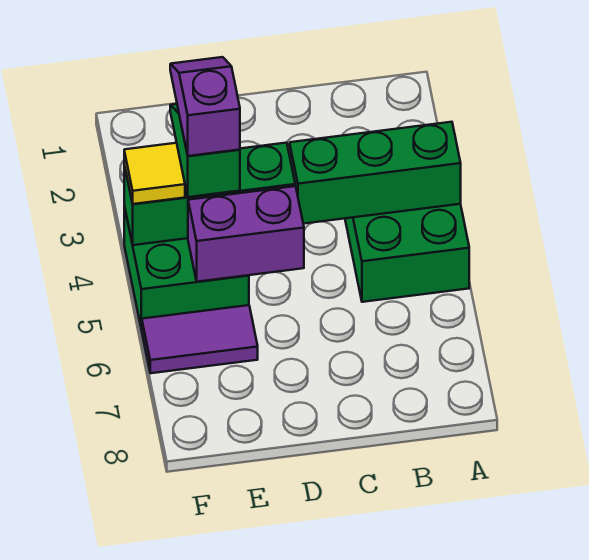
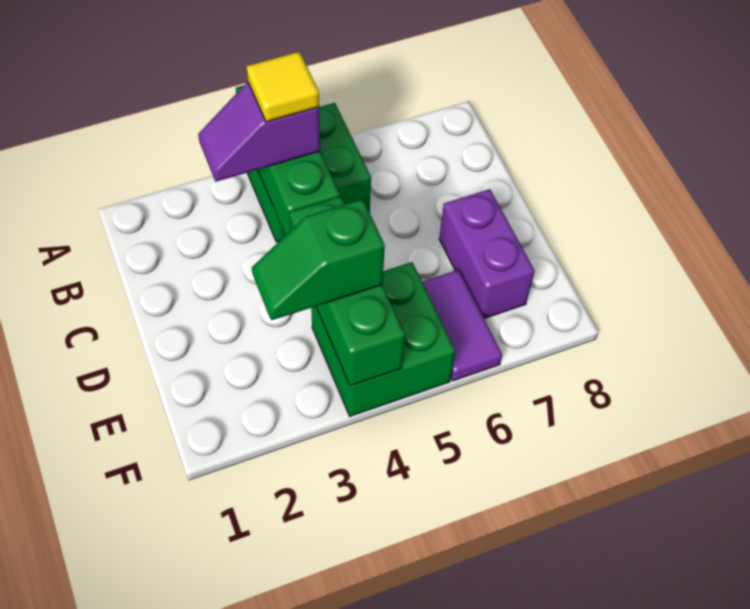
purple 1x2 brick [188,186,304,282] -> purple 1x2 brick moved to [439,189,535,318]
purple 1x2 slope [170,57,240,156] -> purple 1x2 slope moved to [198,82,320,182]
yellow 1x1 tile [124,143,185,204] -> yellow 1x1 tile moved to [247,52,319,122]

